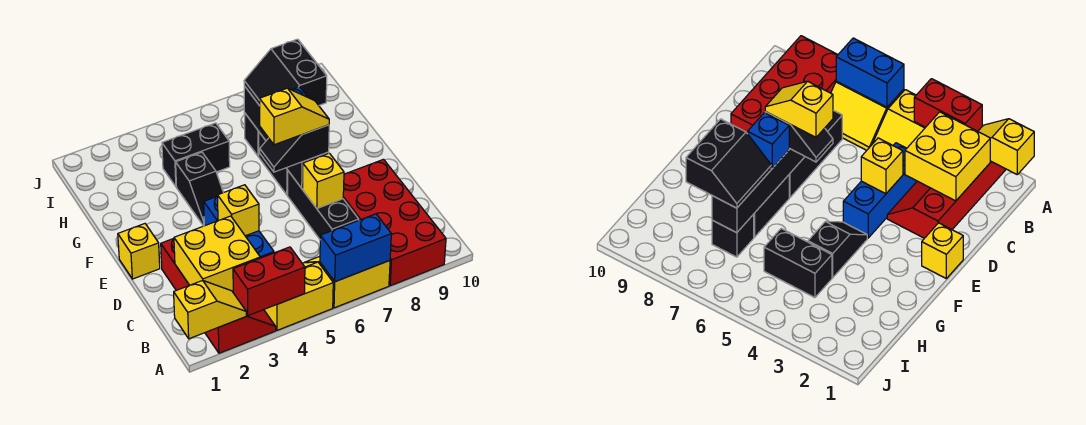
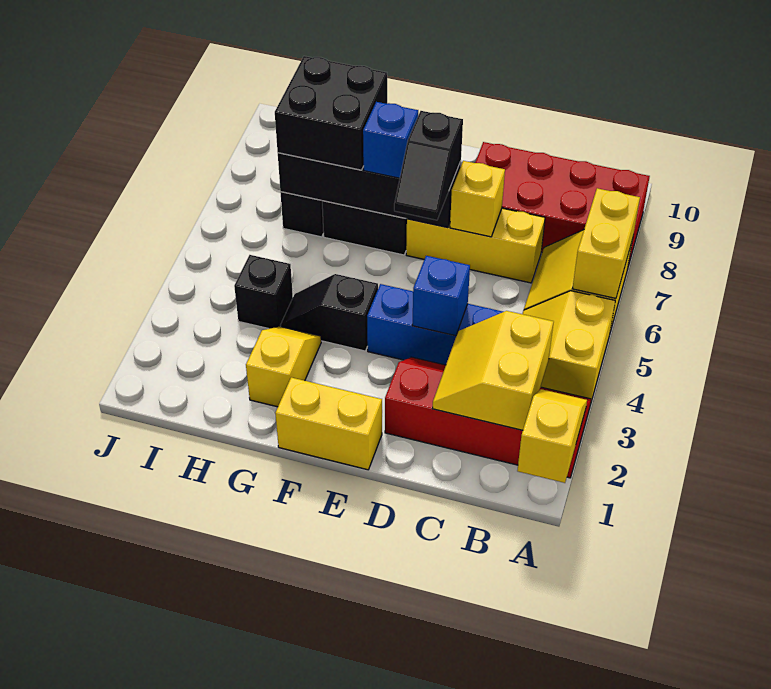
red 1x2 brick [233,247,305,316] -> none
blue 1x2 brick [320,214,391,282] -> yellow 1x2 brick [572,188,640,299]
yellow 2x2 brick [174,216,260,292] -> yellow 2x2 slope [432,311,553,430]
black 1x3 brick [288,171,359,239] -> yellow 1x3 brick [406,208,545,283]
yellow 1x1 brick [218,185,259,236] -> blue 1x1 brick [412,256,470,336]
yellow 1x1 brick [118,224,160,279] -> yellow 1x2 brick [275,377,382,470]
yellow 1x2 slope [259,88,329,145] -> yellow 1x2 slope moved to [246,327,321,407]
black 1x2 slope [176,152,223,226] -> black 1x2 slope turned to [280,274,378,351]
black 2x2 slope [244,39,327,105] -> black 2x2 brick [275,56,387,170]
black 1x2 brick [162,123,230,186] -> black 1x1 brick [234,255,293,329]

